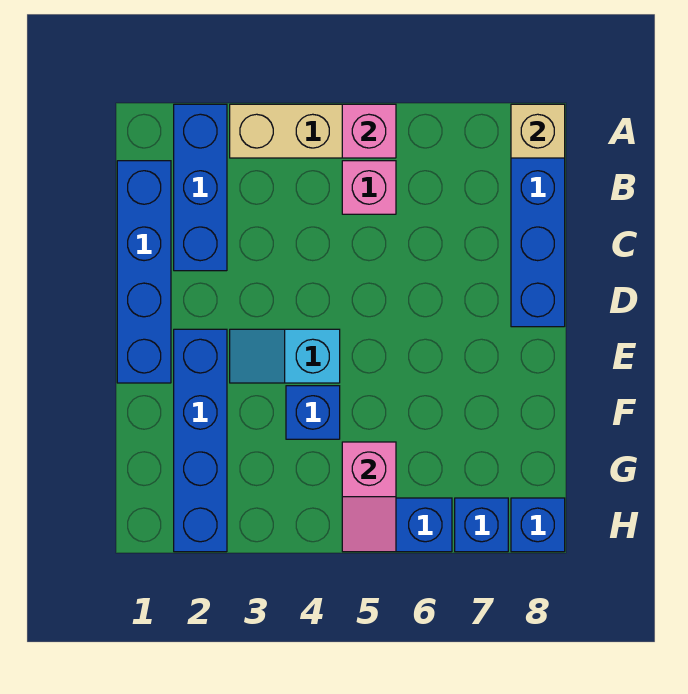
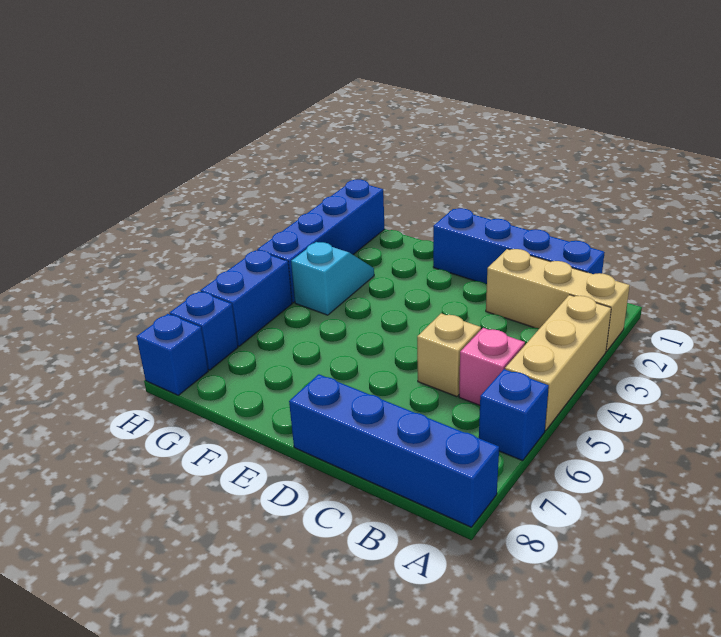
blue 1x3 brick [174,104,227,271] -> tan 1x3 brick [486,249,630,352]
pink 1x1 brick [342,104,396,158] -> none
tan 1x1 brick [511,104,565,158] -> tan 1x1 brick moved to [417,313,481,397]
blue 1x4 brick [174,329,227,552] -> blue 1x4 brick turned to [257,180,385,303]
cyan 1x2 slope [230,329,340,383] -> cyan 1x2 slope moved to [291,242,374,315]
blue 1x1 brick [286,386,340,439] -> blue 1x1 brick moved to [479,369,549,461]
pink 1x2 slope [342,442,396,552] -> none

